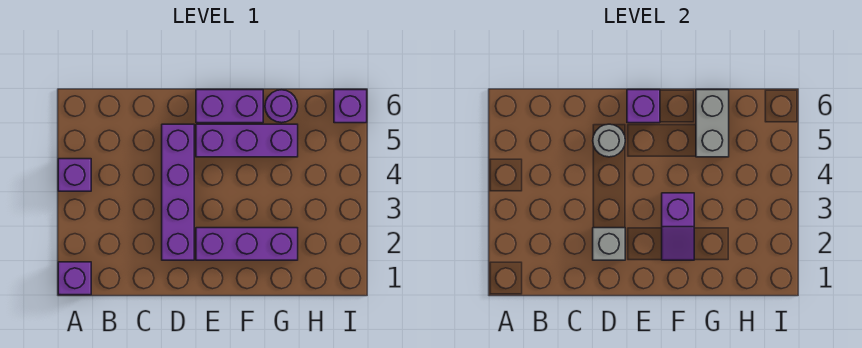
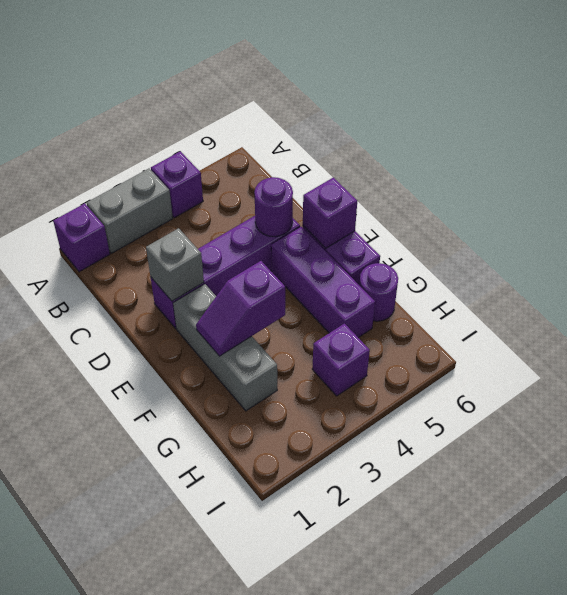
grey 1x1 round brick [593,124,625,157] -> purple 1x1 round brick [254,177,293,237]
purple 1x3 brick [196,228,298,260] -> grey 1x3 brick [173,284,277,411]
grey 1x2 brick [696,90,729,157] -> grey 1x2 brick moved to [87,168,173,253]
purple 1x1 brick [334,90,367,123] -> purple 1x1 brick moved to [312,323,370,396]

